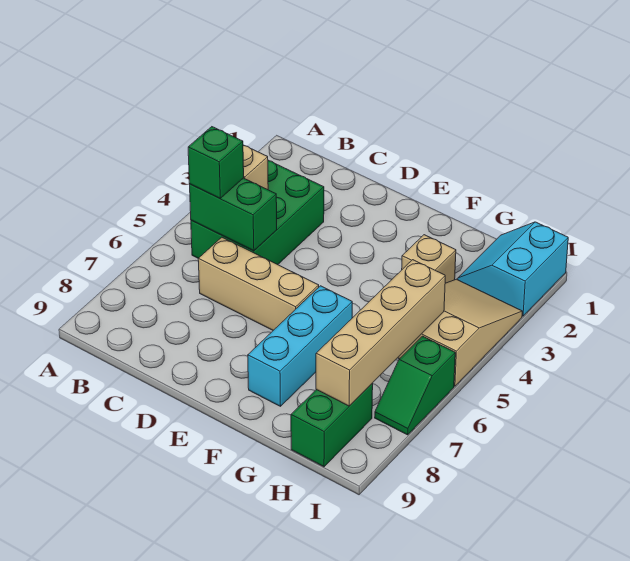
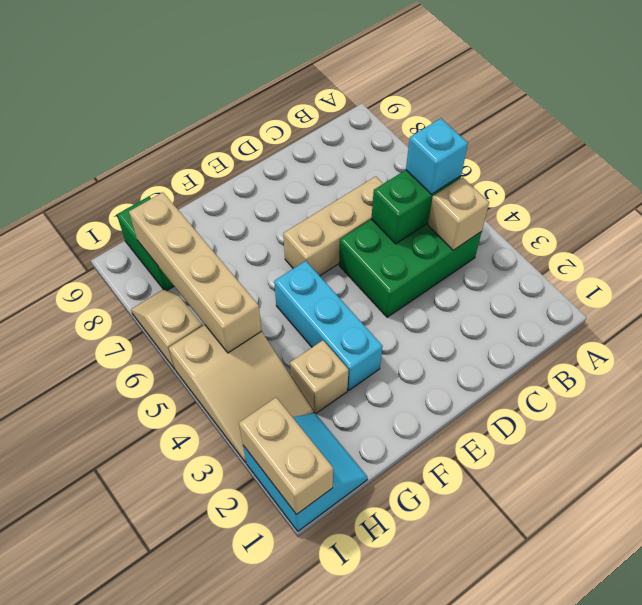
green 2x3 brick [191,161,324,265] -> green 2x3 brick turned to [339,219,482,317]
green 1x1 brick [188,127,244,198] -> cyan 1x1 brick [406,118,468,194]
cyan 1x3 brick [248,286,352,406] -> cyan 1x3 brick moved to [274,261,383,390]
none -> tan 1x2 brick [239,398,333,515]
green 1x2 slope [375,336,455,435] -> tan 1x2 slope [131,290,202,369]

